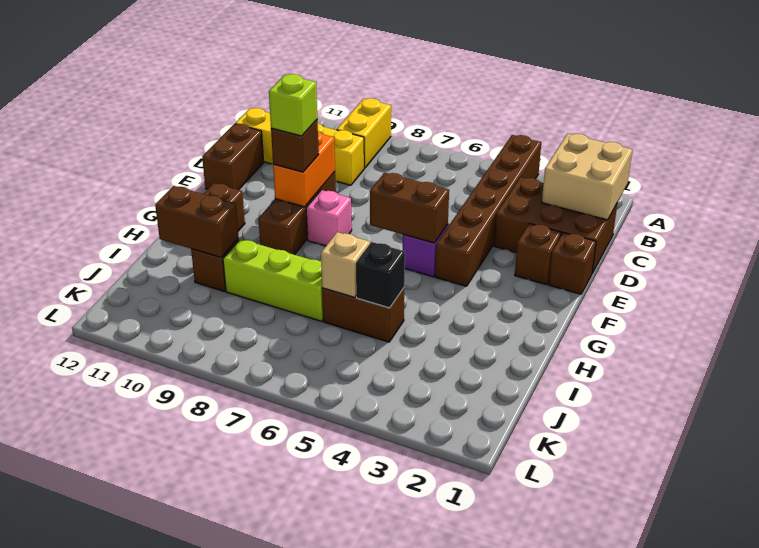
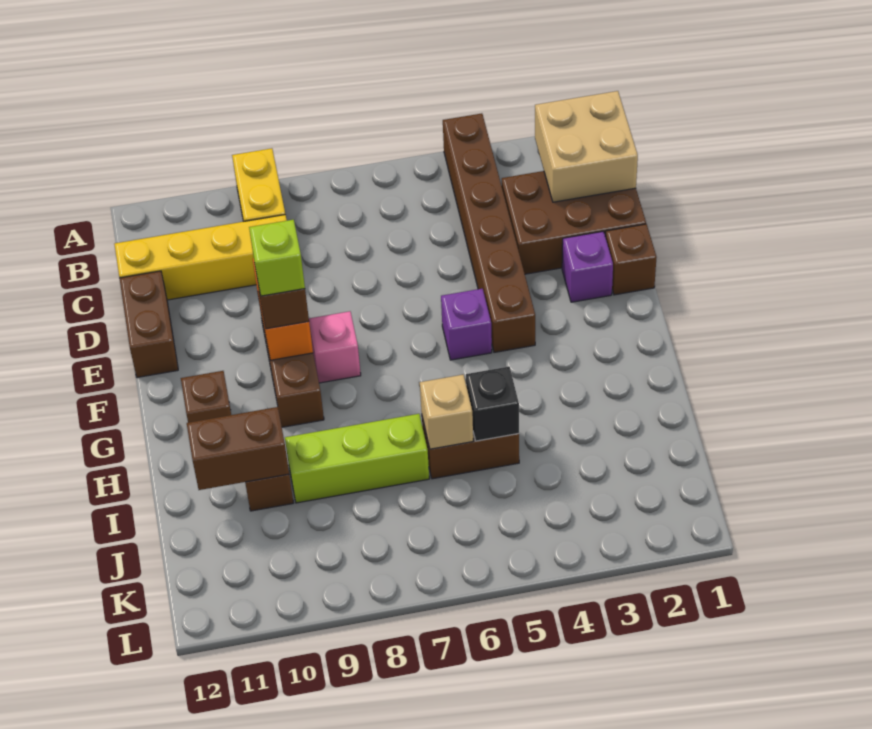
brown 1x1 brick [515,223,562,285] -> purple 1x1 brick [562,232,613,302]
brown 1x2 brick [370,173,449,243] -> none

